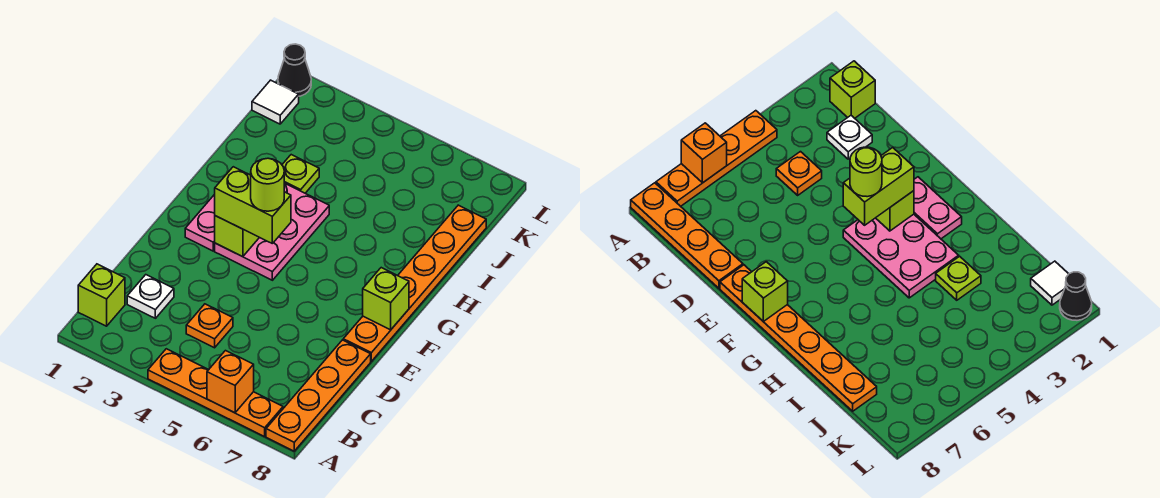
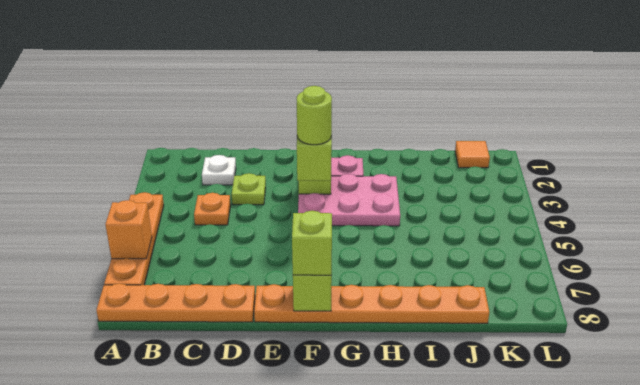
lime 1x1 brick [78,264,125,326] -> lime 1x1 brick moved to [292,211,332,275]
lime 1x1 plate [282,155,319,193] -> lime 1x1 plate moved to [232,173,266,205]
white 1x1 tile [252,80,299,124] -> orange 1x1 tile [455,141,490,168]
black 1x1 cone [278,44,311,96] -> none

